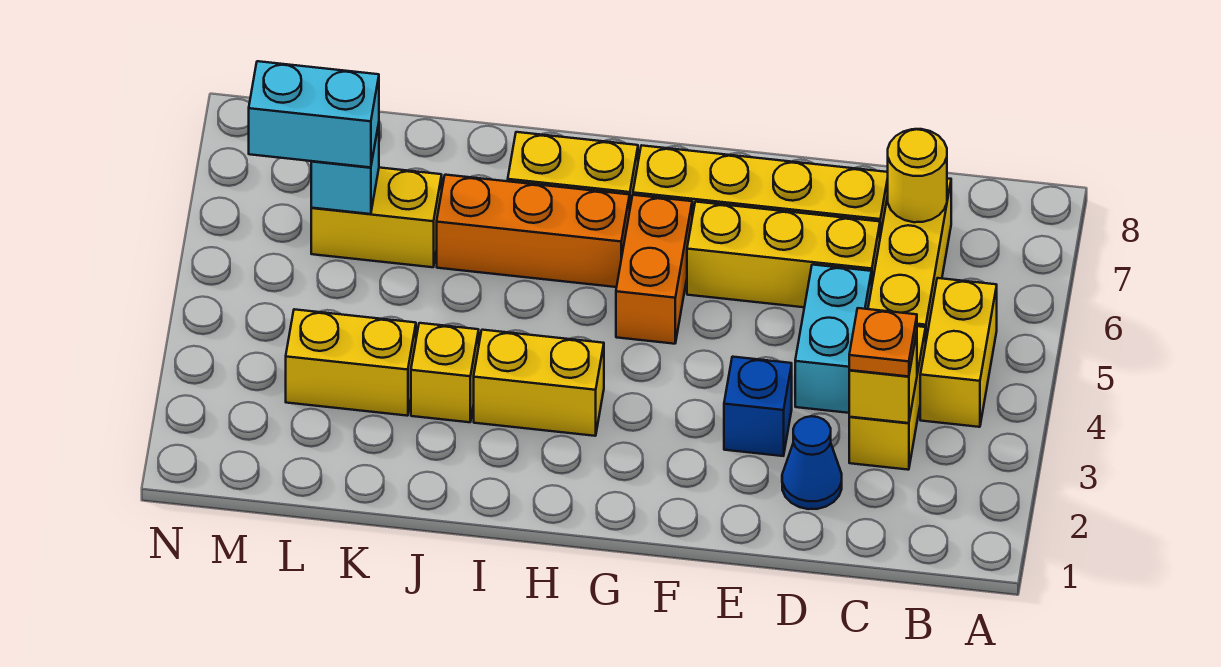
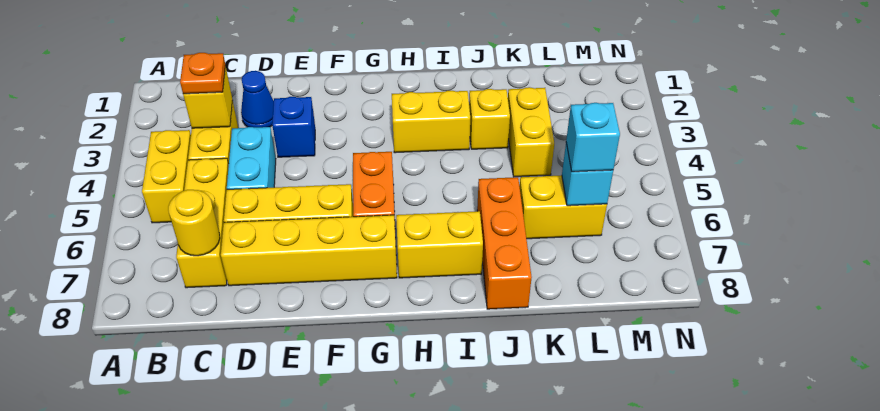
orange 1x3 brick [437,175,630,287] -> orange 1x3 brick turned to [477,177,532,309]
yellow 1x2 brick [286,309,416,416] -> yellow 1x2 brick turned to [508,87,554,177]
cyan 1x2 brick [249,61,379,167] -> cyan 1x1 brick [566,103,620,172]

